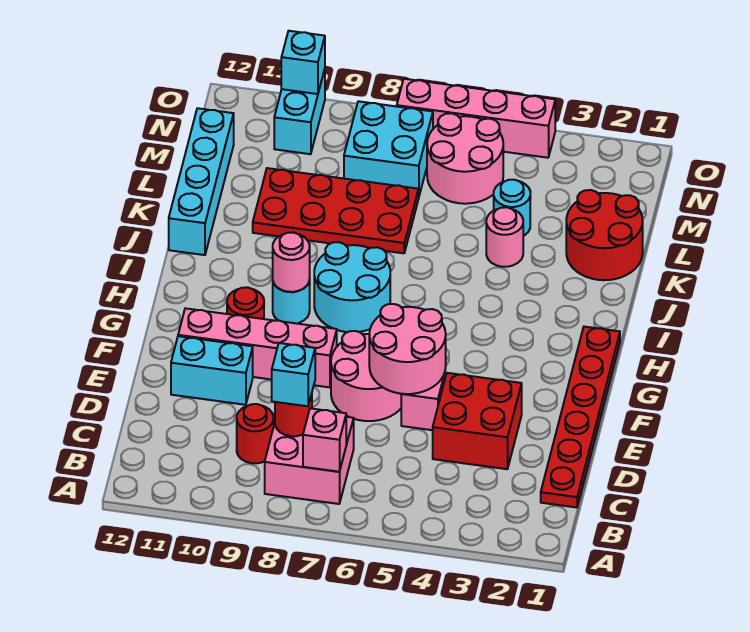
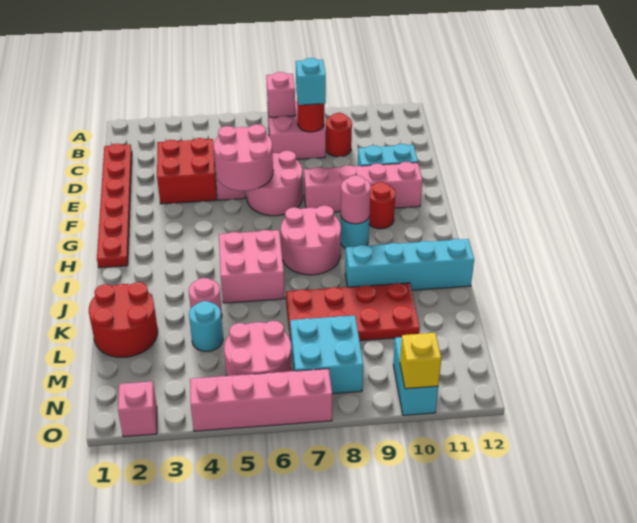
cyan 2x2 round brick [314,242,390,332] -> pink 2x2 round brick [281,206,341,275]
none -> pink 2x2 brick [219,230,285,303]
cyan 1x4 brick [169,108,234,255] -> cyan 1x4 brick turned to [345,239,474,290]
none -> pink 1x1 brick [118,381,157,437]
cyan 1x1 brick [281,31,325,94] -> yellow 1x1 brick [400,333,441,389]

